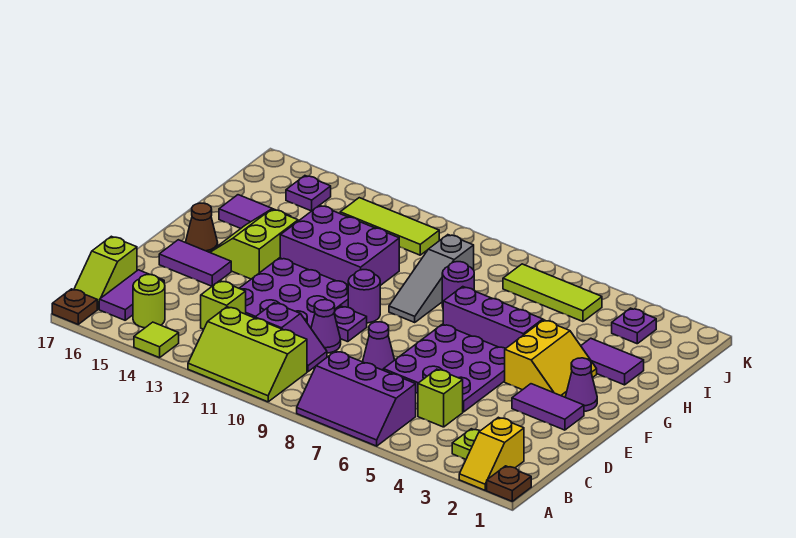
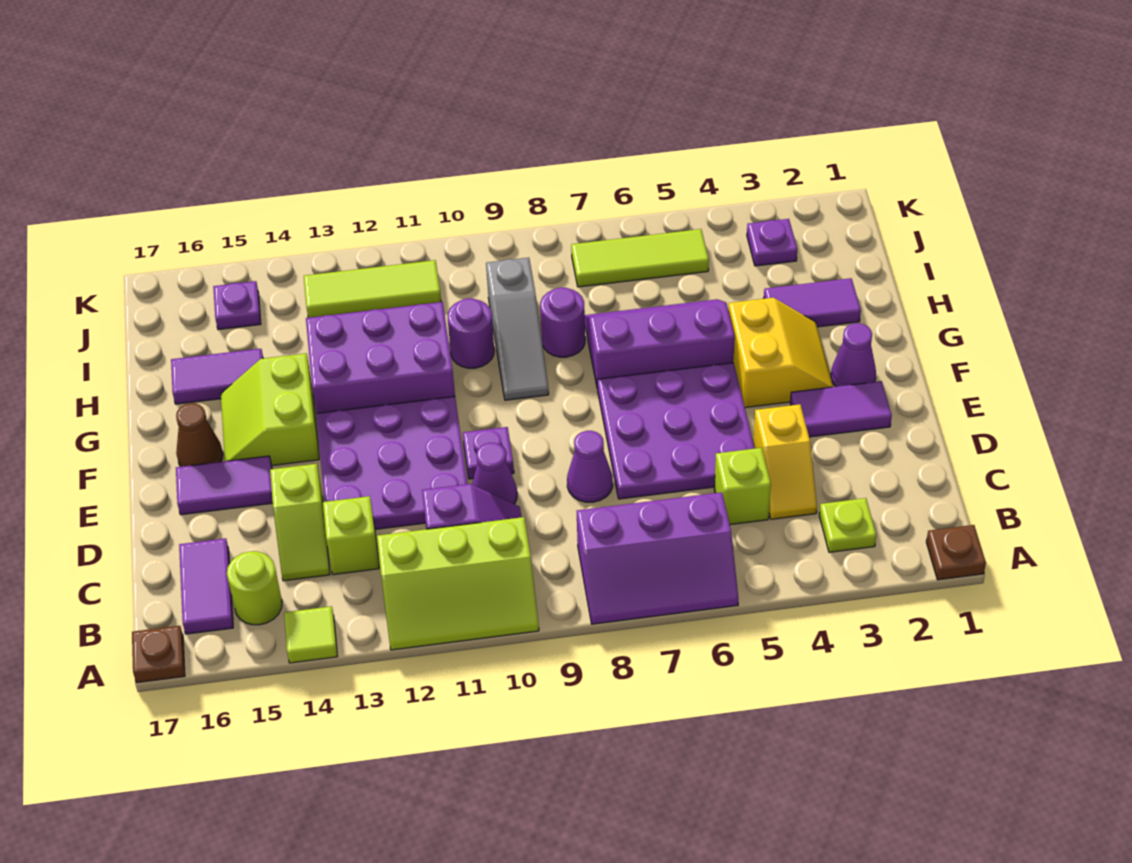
yellow 1x2 slope [459,417,524,490] -> yellow 1x2 slope moved to [753,404,817,519]
lime 1x2 slope [74,236,137,309] -> lime 1x2 slope moved to [270,464,330,581]
purple 1x1 round brick [348,270,380,323] -> purple 1x1 round brick moved to [448,298,494,368]

